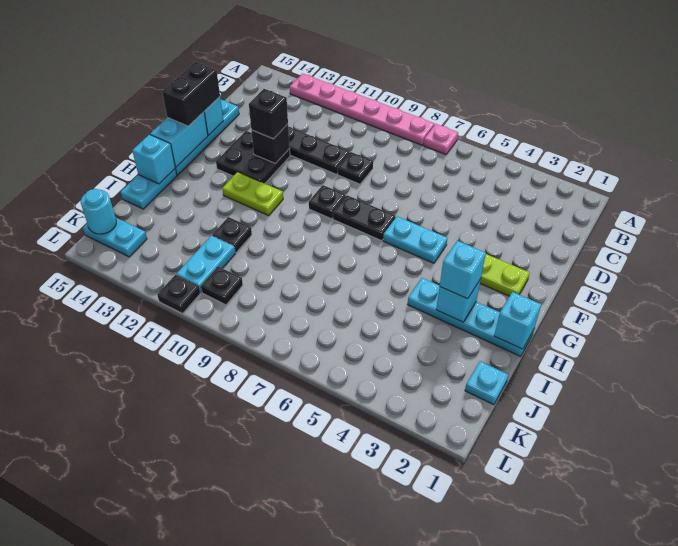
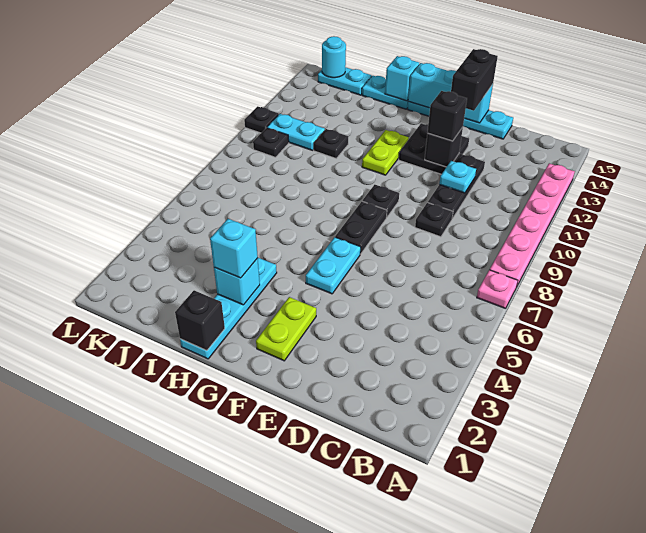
black 1x2 brick [162,62,220,126] -> black 1x2 brick turned to [451,49,498,111]
cyan 1x1 brick [494,292,541,349] -> black 1x1 brick [175,290,225,351]
cyan 1x1 plate [465,361,509,405] -> cyan 1x1 plate moved to [439,161,476,193]
cyan 1x2 plate [83,217,147,257] -> cyan 1x2 plate turned to [318,67,372,95]

